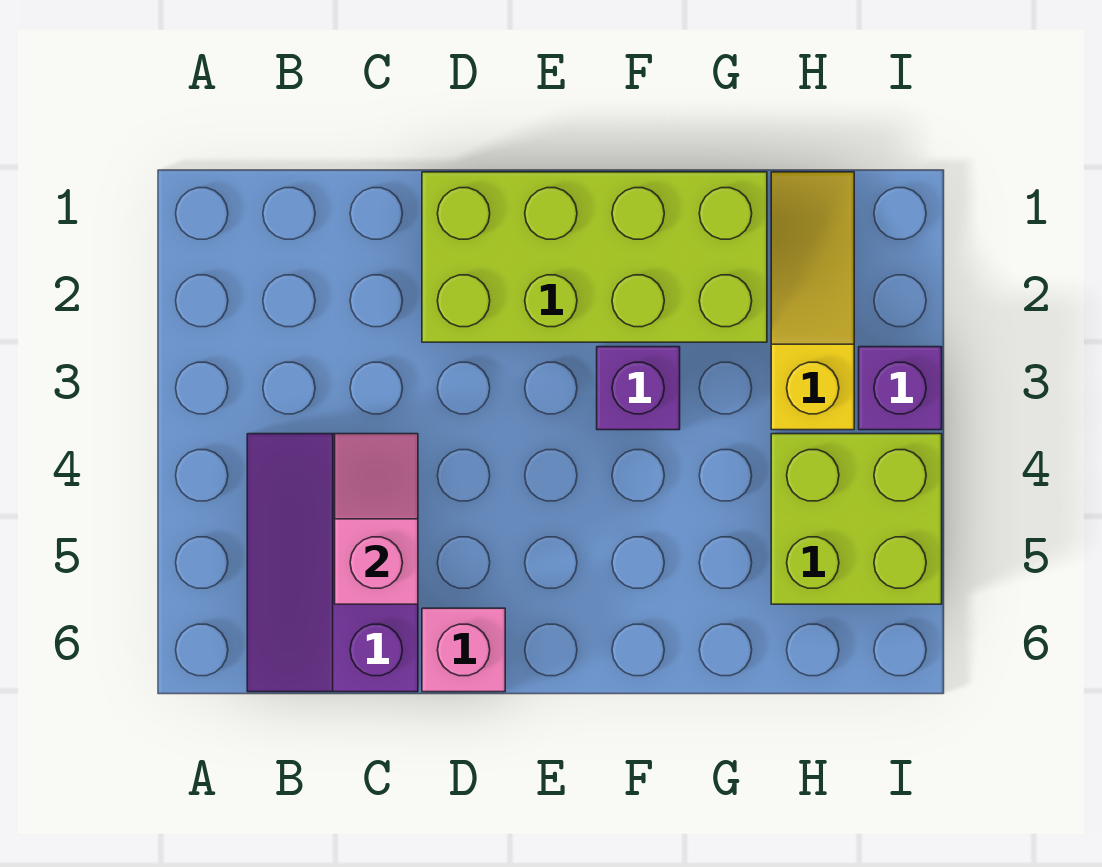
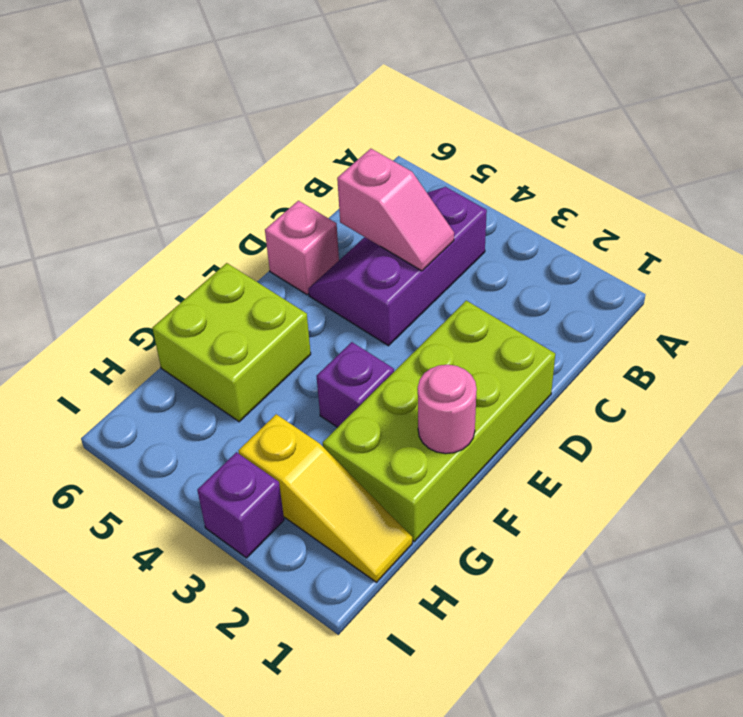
purple 2x3 slope [247,434,418,692] -> purple 2x3 slope turned to [308,187,487,346]
none -> pink 1x1 round brick [418,365,477,454]
lime 2x2 brick [771,434,942,604] -> lime 2x2 brick moved to [152,263,311,422]

